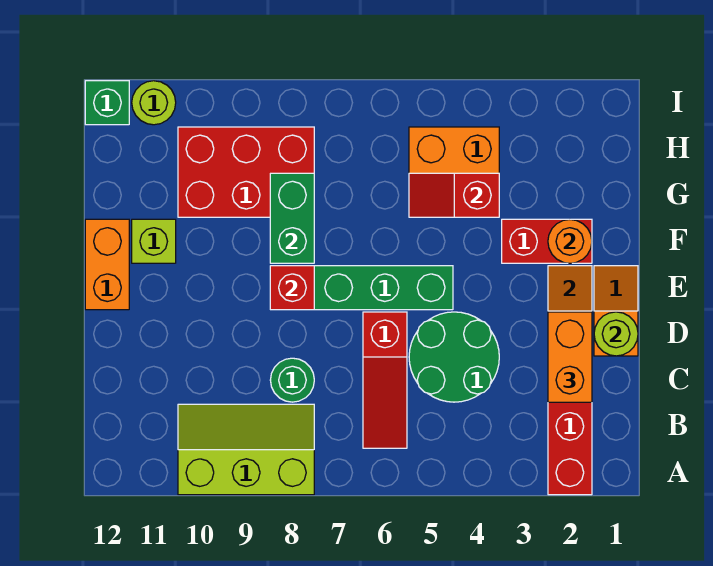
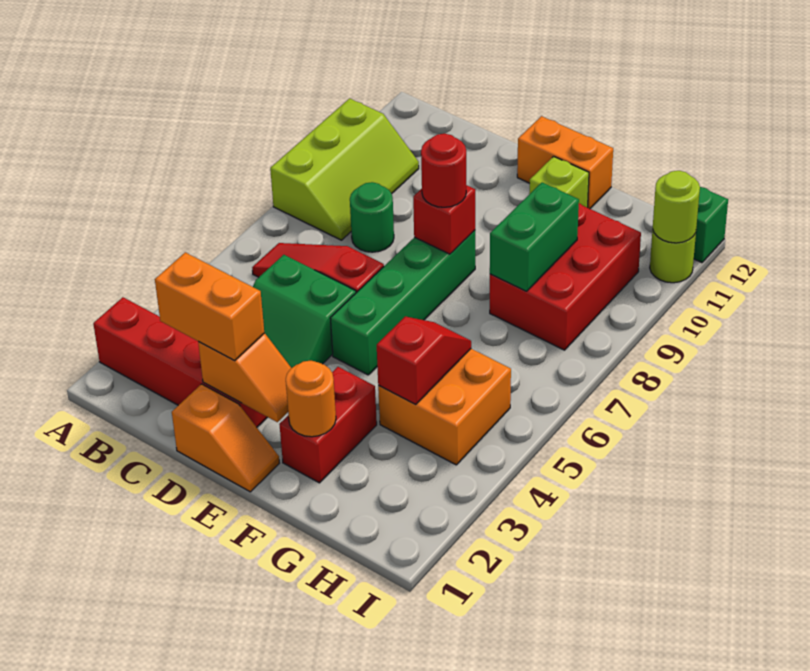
green 2x2 round brick [409,312,499,402] -> green 2x2 slope [253,255,356,368]
lime 1x1 round brick [594,312,638,356] -> lime 1x1 round brick moved to [653,171,700,243]
none -> red 1x1 round brick [421,134,466,207]
green 1x2 brick [270,173,314,263] -> green 1x2 brick turned to [490,183,579,291]

